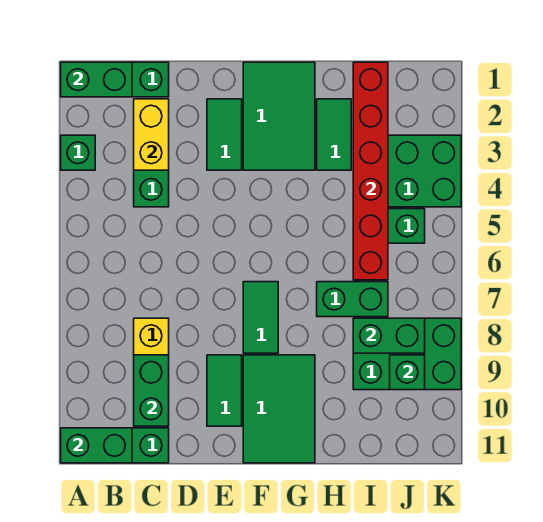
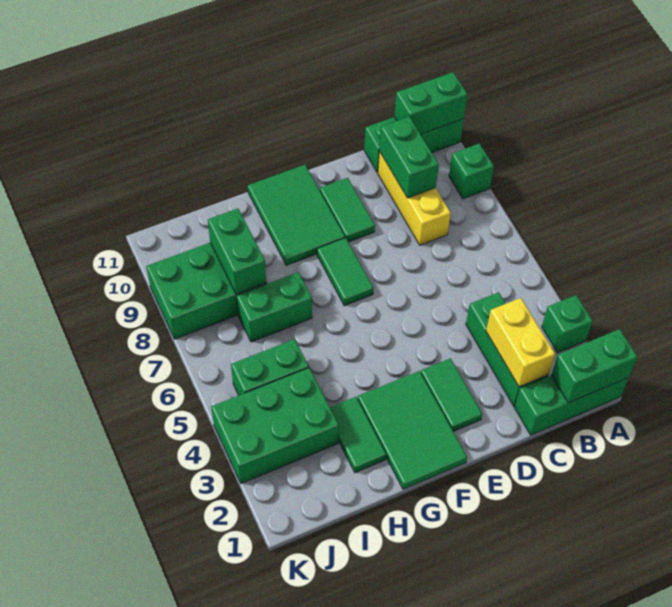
red 1x6 brick [353,62,388,280] -> none
green 1x2 brick [353,318,425,353] -> green 1x2 brick turned to [208,209,266,294]
green 1x1 brick [390,355,425,390] -> green 1x1 brick moved to [449,143,494,199]

